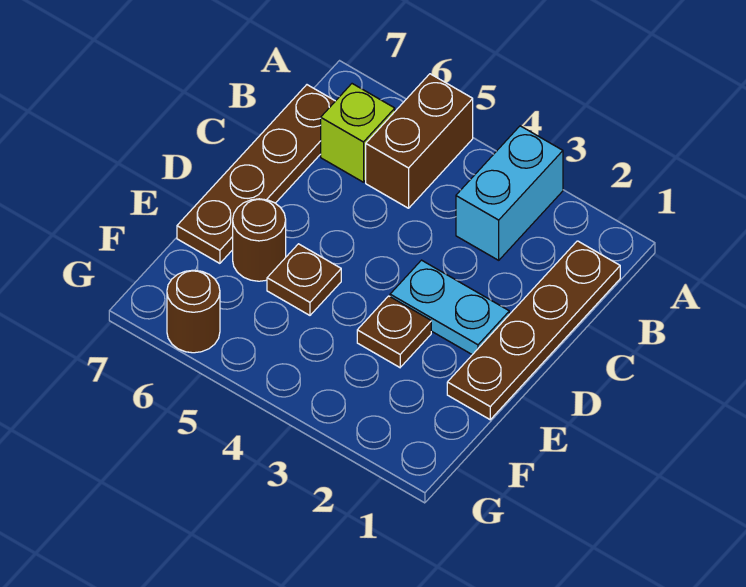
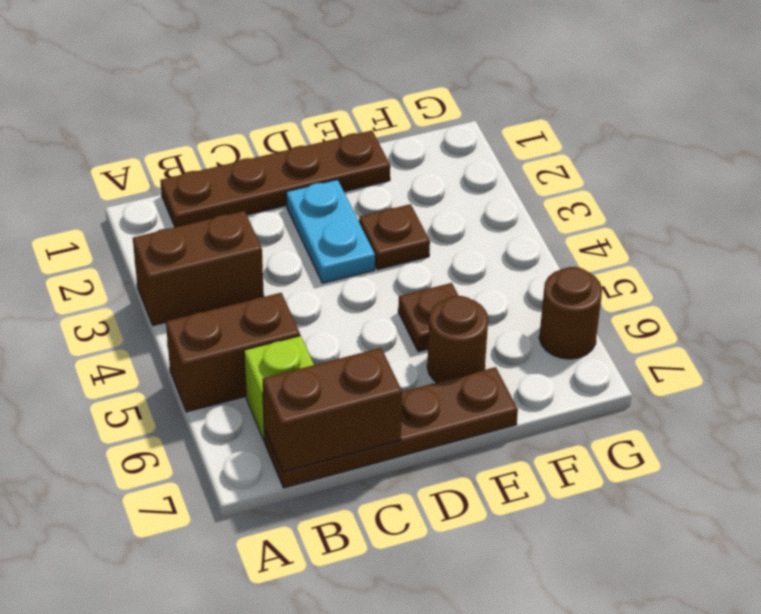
cyan 1x2 brick [456,126,563,260] -> brown 1x2 brick [133,211,264,325]
none -> brown 1x2 brick [263,348,402,472]

